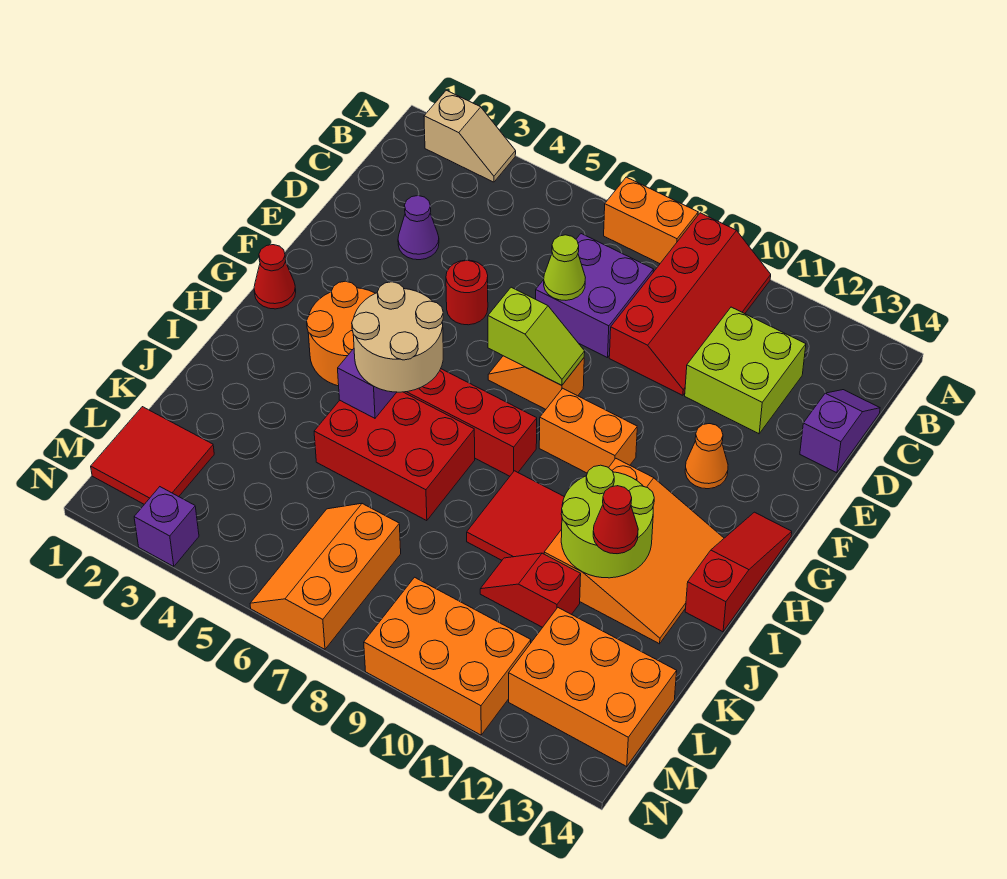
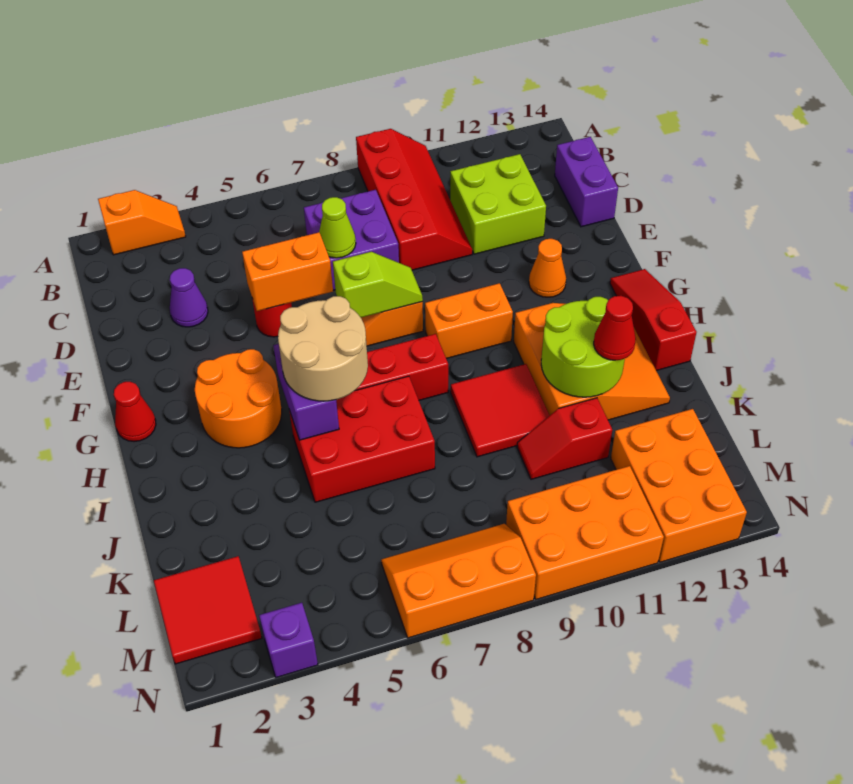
tan 1x2 slope [424,90,516,182] -> orange 1x2 slope [98,190,186,255]
orange 1x2 brick [604,177,698,264] -> orange 1x2 brick moved to [242,232,333,311]
purple 1x2 slope [800,390,880,473] -> purple 1x2 brick [555,137,618,227]
orange 2x3 slope [250,503,401,649] -> orange 2x3 slope turned to [381,524,536,638]
orange 2x3 brick [509,608,677,767] -> orange 2x3 brick turned to [611,409,747,562]

